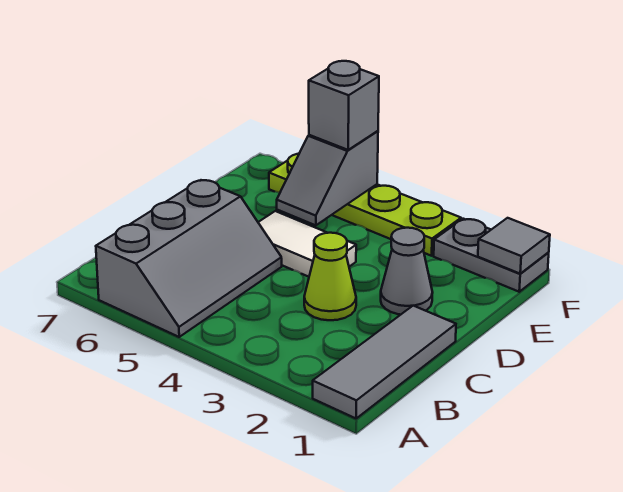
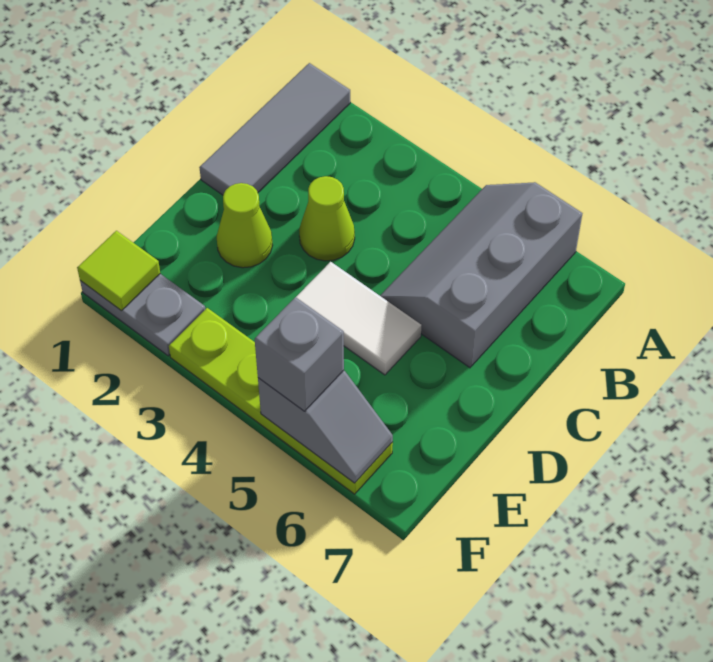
grey 1x1 cone [381,228,433,315] -> lime 1x1 cone [217,183,273,268]
grey 1x2 slope [277,131,378,225] -> grey 1x2 slope turned to [258,370,393,483]
grey 1x1 tile [478,218,550,274] -> lime 1x1 tile [77,231,160,311]

